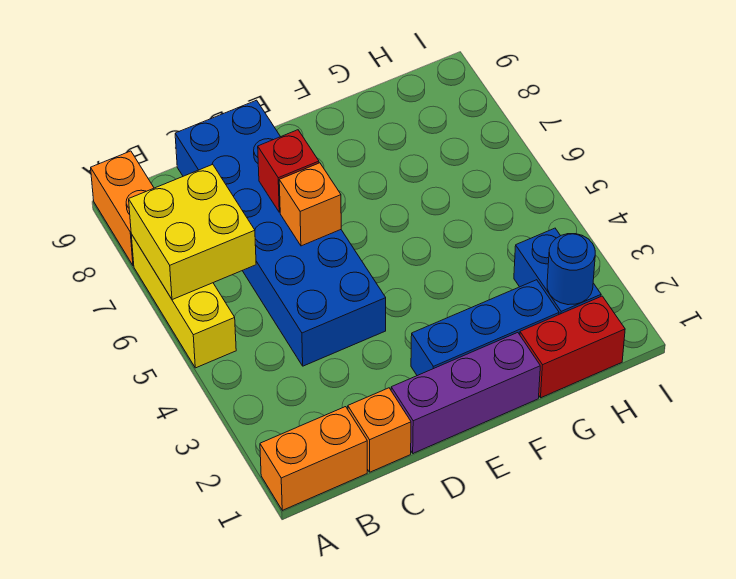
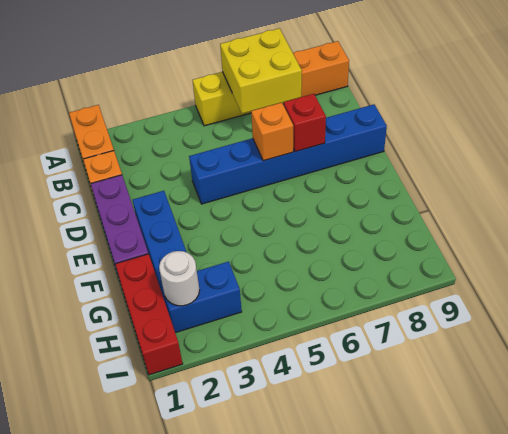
blue 2x6 brick [175,100,386,366] -> blue 1x6 brick [189,104,387,204]
red 1x2 brick [520,296,625,398] -> red 1x3 brick [115,254,183,375]
blue 1x1 round brick [547,234,595,305] -> white 1x1 round brick [159,251,200,306]

